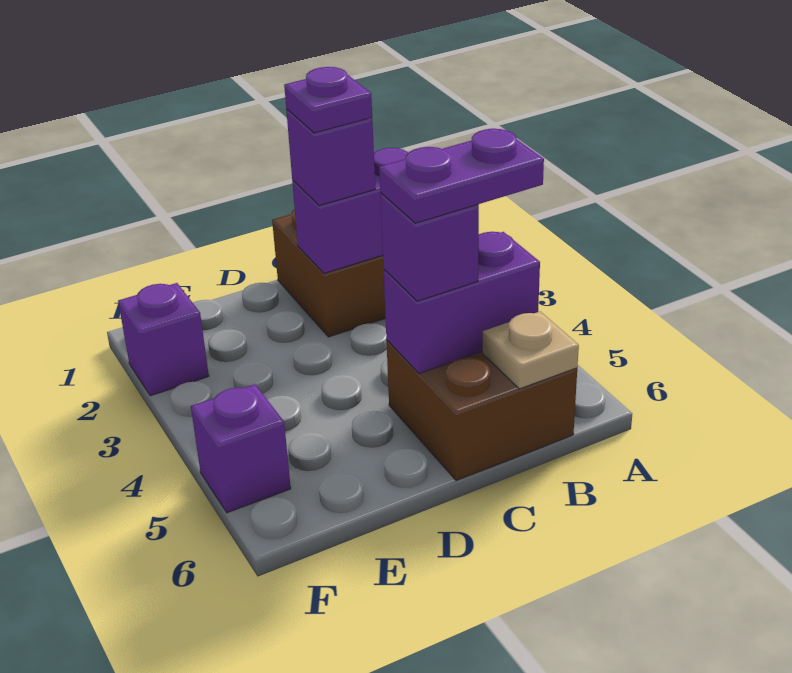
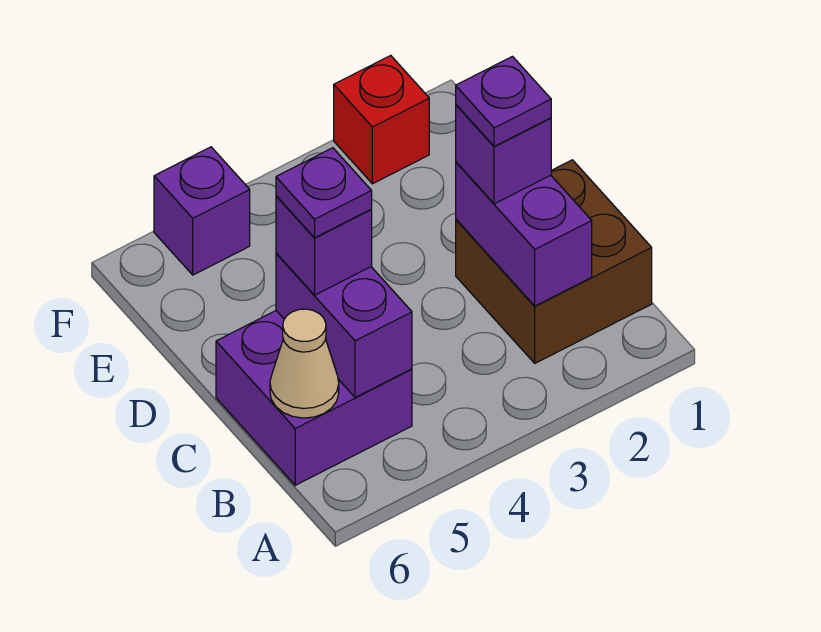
brown 2x2 brick [386,340,577,481] -> purple 2x2 brick [216,311,412,485]
purple 1x2 plate [379,129,544,223] -> purple 1x1 plate [276,148,372,238]
tan 1x1 plate [483,312,579,389] -> tan 1x1 cone [270,309,339,418]
purple 1x1 brick [118,283,209,396] -> red 1x1 brick [334,56,429,184]

